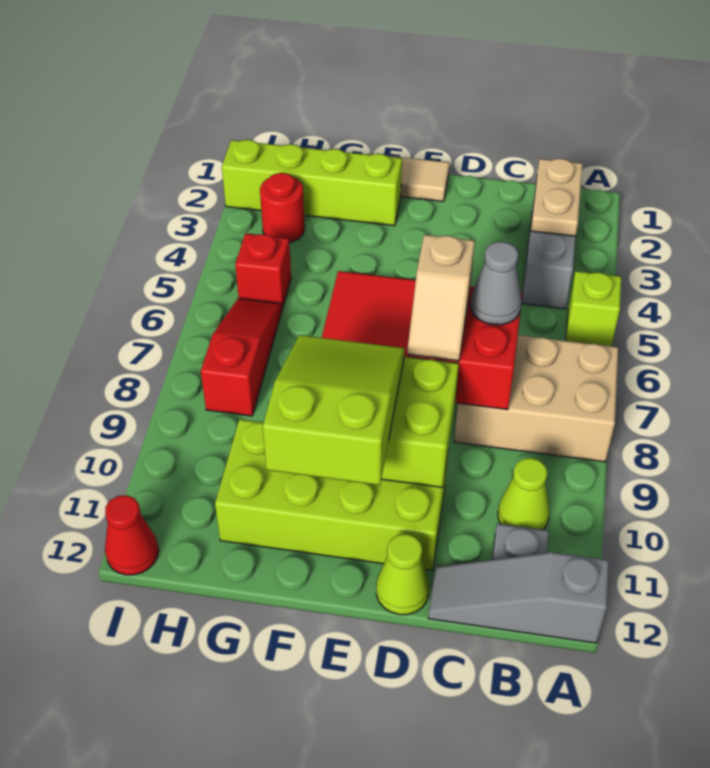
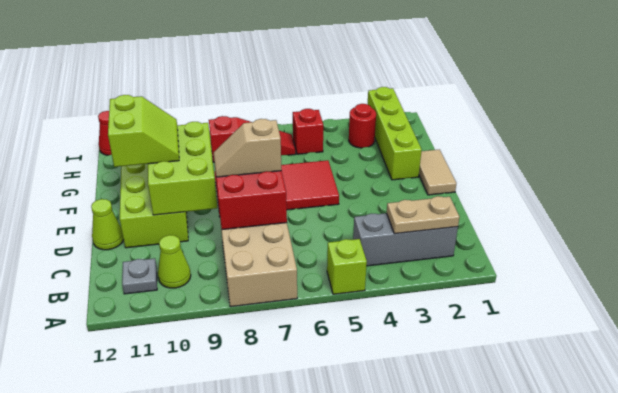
grey 1x3 slope [428,552,609,643] -> none
grey 1x1 cone [470,242,522,325] -> none
lime 2x3 slope [263,335,405,485] -> lime 2x2 slope [108,95,179,167]

